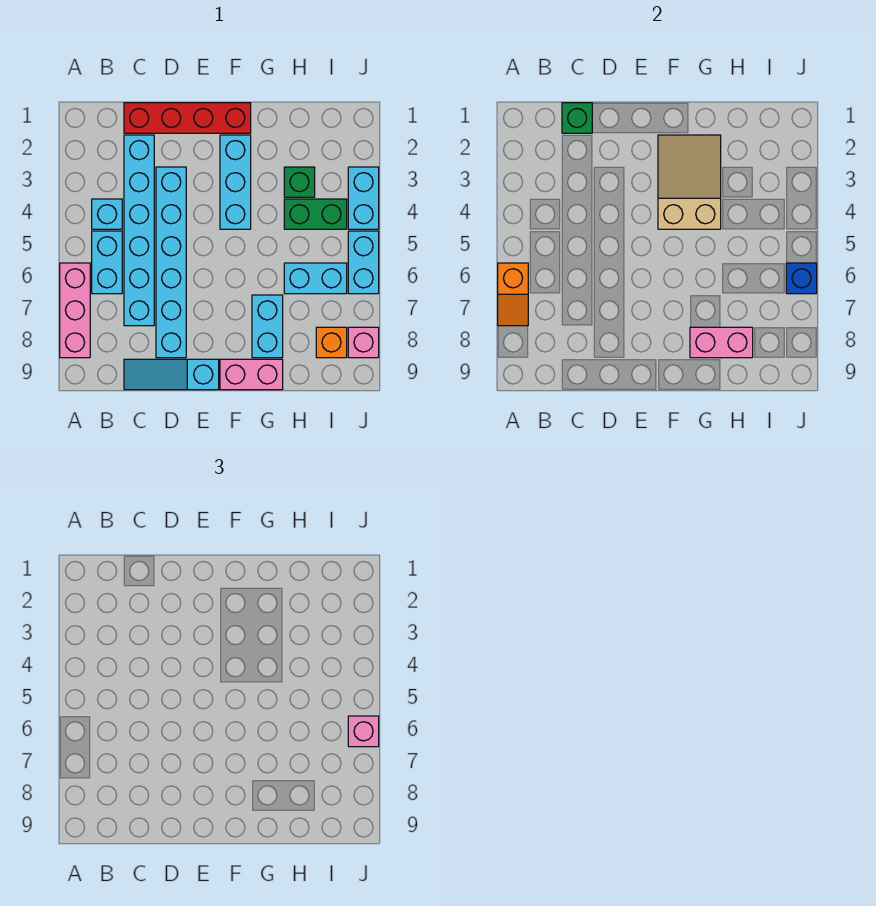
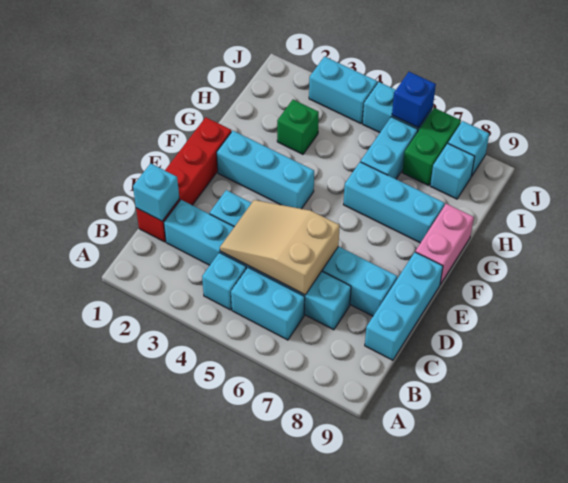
pink 1x3 brick [60,263,90,358] -> none
orange 1x2 slope [498,263,528,326] -> none
green 1x1 brick [562,103,592,133] -> cyan 1x1 brick [133,163,179,221]
cyan 1x3 slope [124,359,219,390] -> cyan 1x3 brick [365,252,443,360]
tan 2x3 slope [658,135,721,229] -> tan 2x3 slope moved to [220,200,340,295]
cyan 1x2 brick [252,295,283,358] -> cyan 1x3 brick [343,162,445,243]
pink 1x2 brick [690,327,753,358] -> none
green 1x2 brick [284,199,347,229] -> green 1x2 brick moved to [402,108,461,186]
orange 1x1 brick [316,327,347,358] -> cyan 1x1 brick [430,144,475,199]
pink 1x1 brick [348,716,379,747] -> none
pink 1x1 brick [348,327,379,358] -> cyan 1x1 brick [448,121,489,176]

